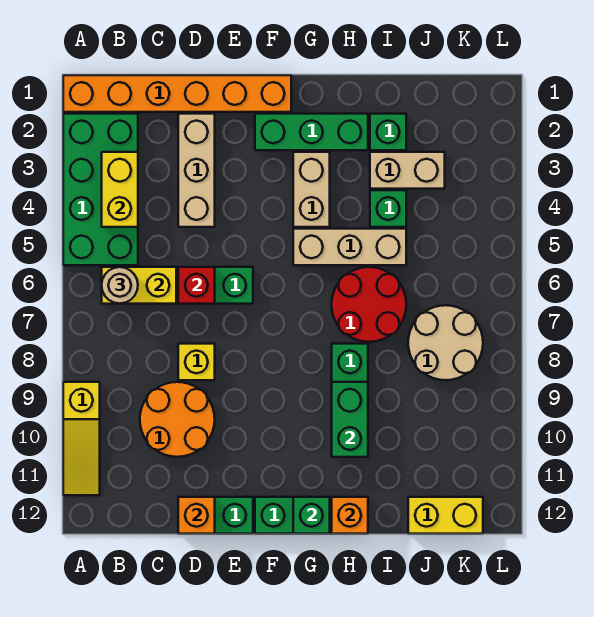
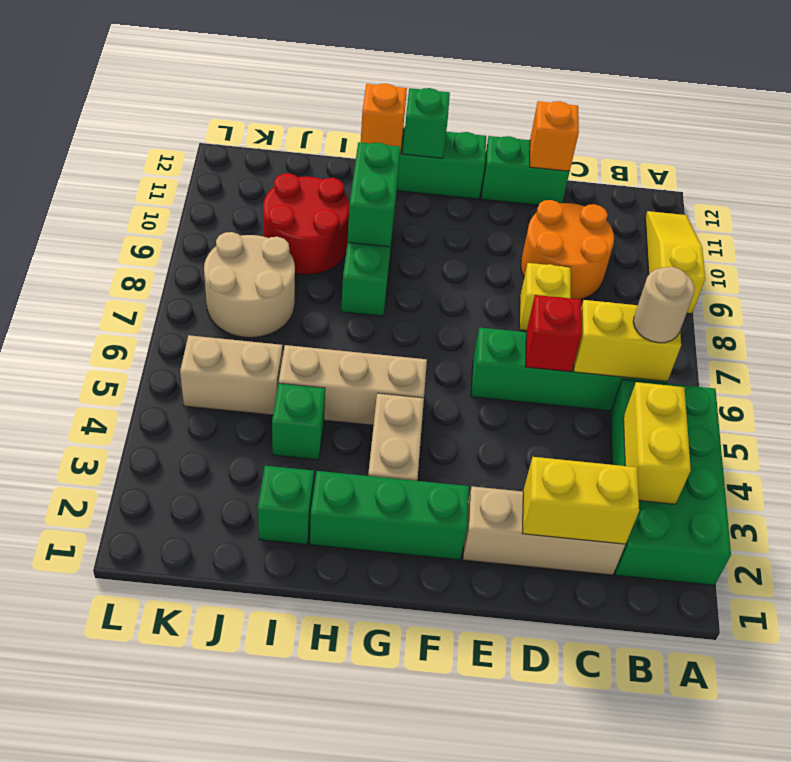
orange 1x6 brick [63,75,291,112] -> none
tan 1x3 brick [178,114,215,227] -> tan 1x3 brick turned to [463,486,625,575]
red 2x2 round brick [332,267,406,342] -> red 2x2 round brick moved to [263,173,350,275]
tan 1x2 brick [370,152,445,189] -> tan 1x2 brick moved to [180,335,283,415]
yellow 1x2 brick [408,497,483,534] -> yellow 1x2 brick moved to [522,457,639,544]

